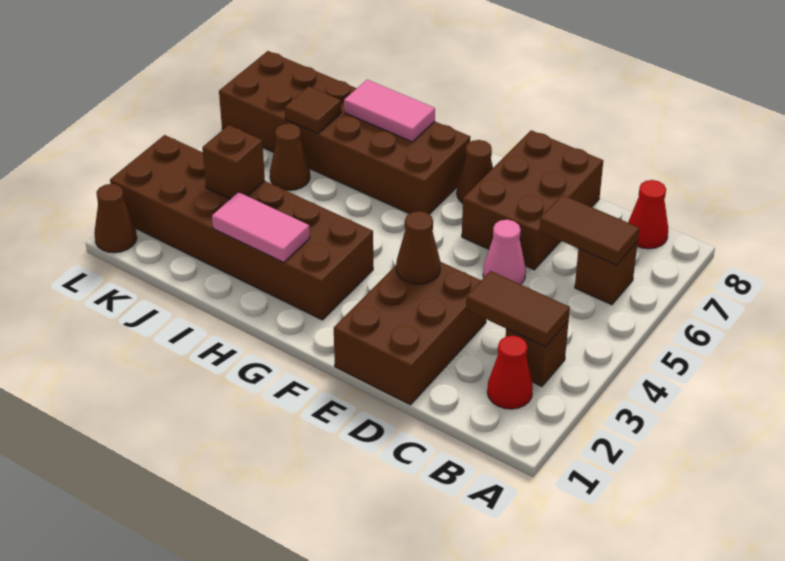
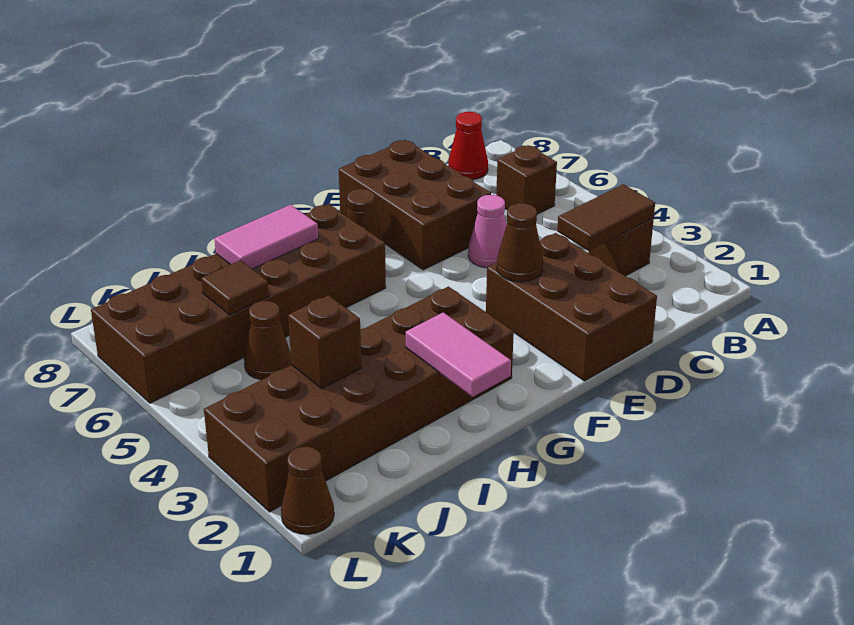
red 1x1 cone [487,336,533,409] -> none
brown 1x2 tile [539,195,639,265] -> none
pink 1x2 tile [212,192,310,262] -> pink 1x2 tile turned to [406,312,511,397]

